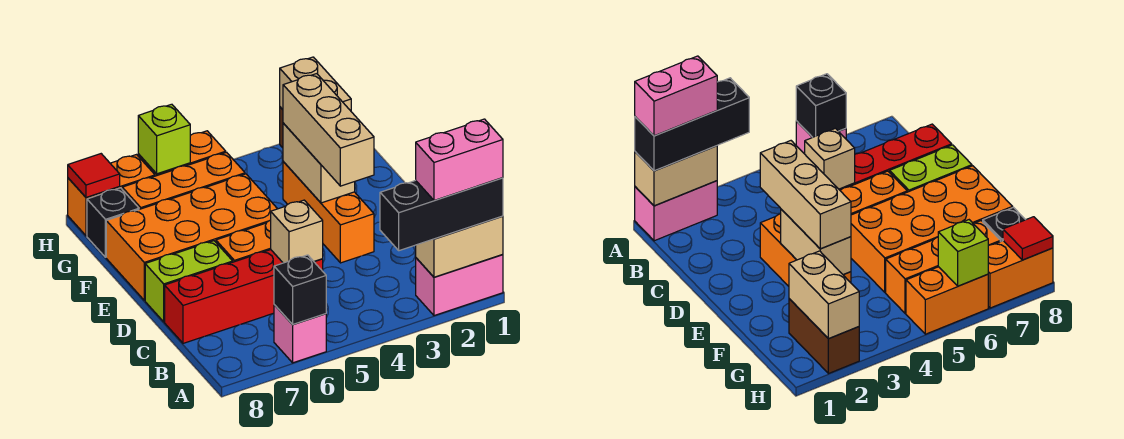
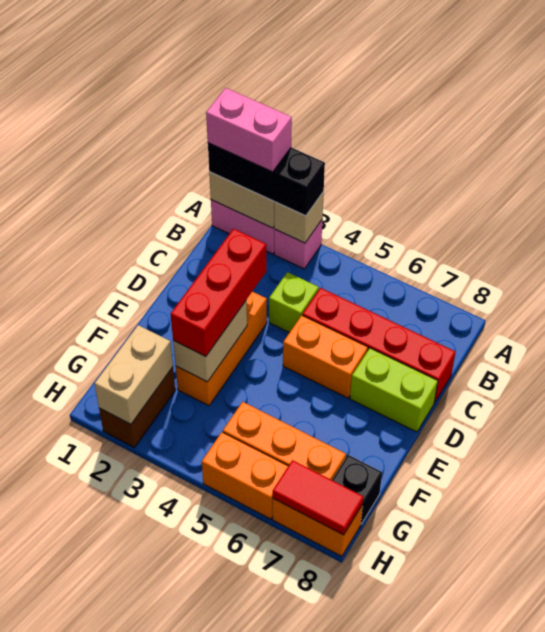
pink 1x1 brick [274,305,326,363] -> pink 1x1 brick moved to [274,220,322,269]
black 1x1 brick [274,255,326,325] -> none
tan 1x1 brick [271,200,323,263] -> tan 1x1 brick moved to [274,192,324,243]
tan 1x3 brick [283,74,374,186] -> red 1x3 brick [171,229,266,357]
orange 2x4 brick [106,174,277,300] -> none
lime 1x1 brick [138,104,190,174] -> lime 1x1 brick moved to [269,272,319,333]
red 1x1 tile [68,154,120,198] -> red 1x2 tile [273,460,364,535]

